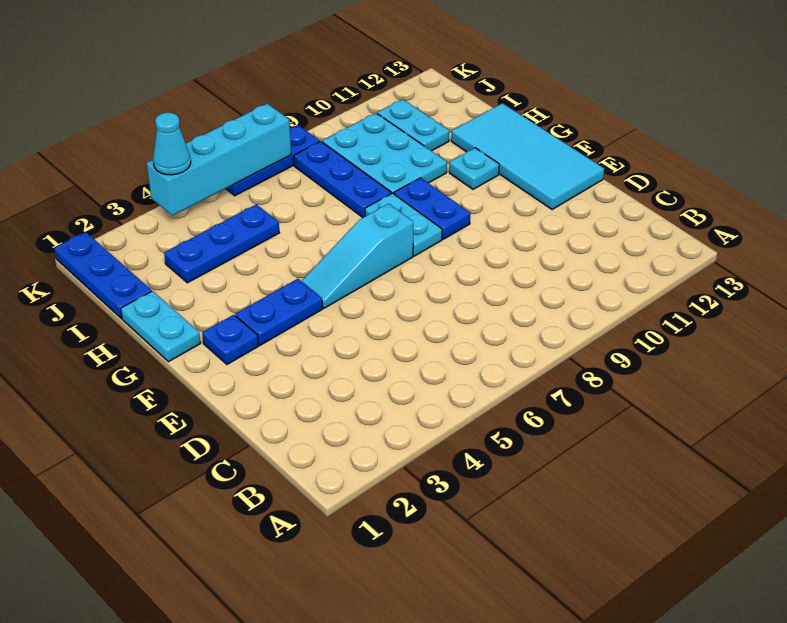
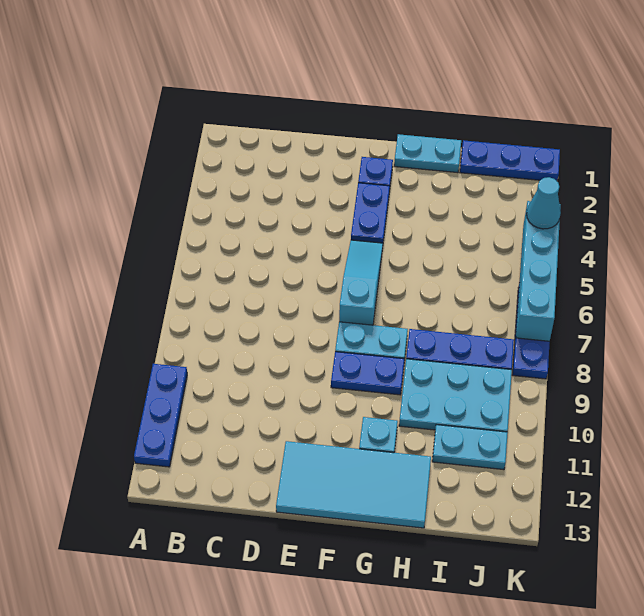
blue 1x3 plate [164,204,279,283] -> blue 1x3 plate moved to [134,364,187,467]

